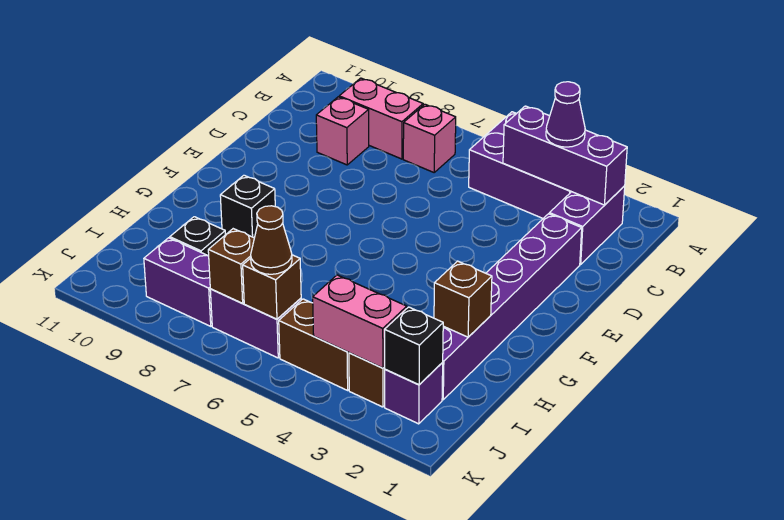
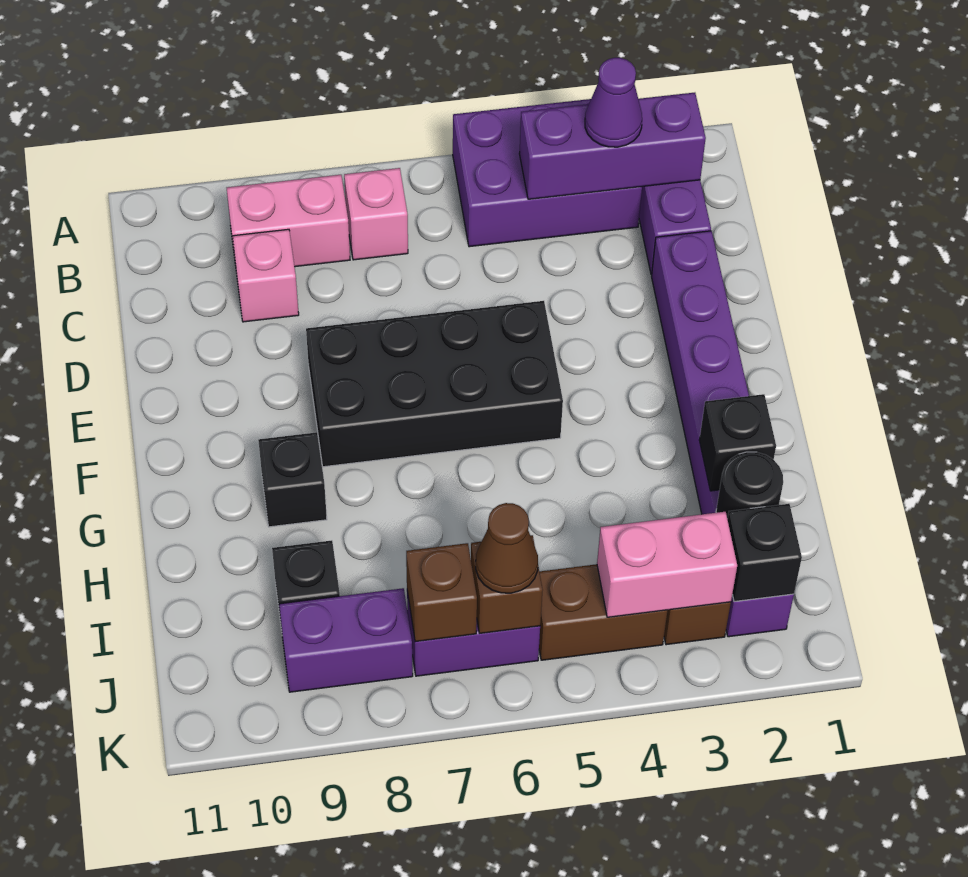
none -> black 2x4 brick [306,301,563,467]
brown 1x1 brick [434,261,492,337] -> black 1x1 brick [699,394,776,491]
none -> black 1x1 round brick [716,452,783,519]

